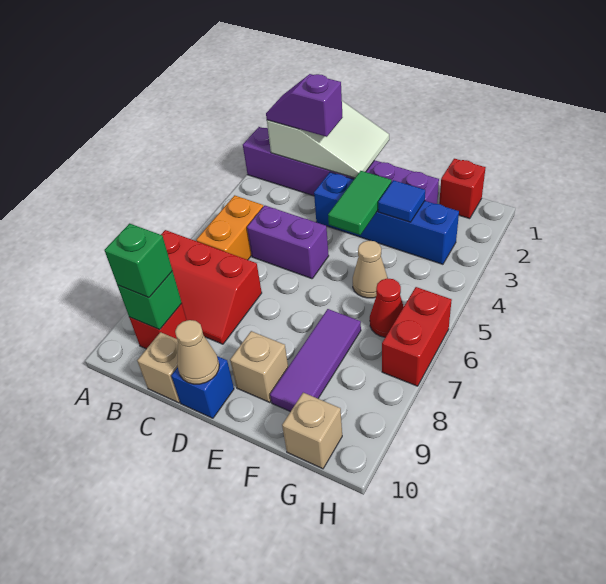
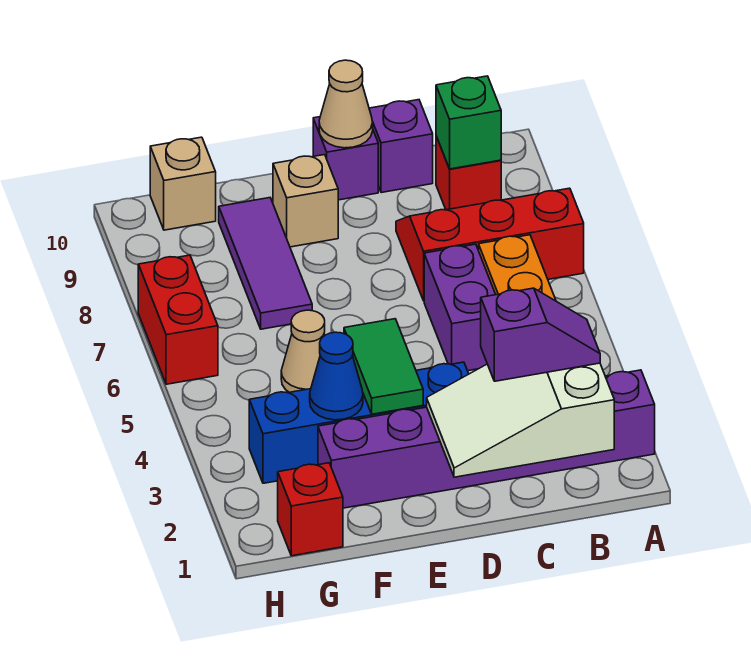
green 1x1 brick [104,224,172,298] -> none
purple 1x2 brick [247,206,329,279] -> purple 1x2 brick turned to [424,244,496,371]
tan 1x1 brick [137,332,180,403] -> purple 1x1 brick [369,100,433,193]
blue 1x1 brick [171,356,234,418] -> purple 1x1 brick [313,117,378,200]
blue 1x1 tile [378,180,425,222] -> blue 1x1 cone [310,332,363,420]
red 1x1 cone [370,278,404,337] -> none

